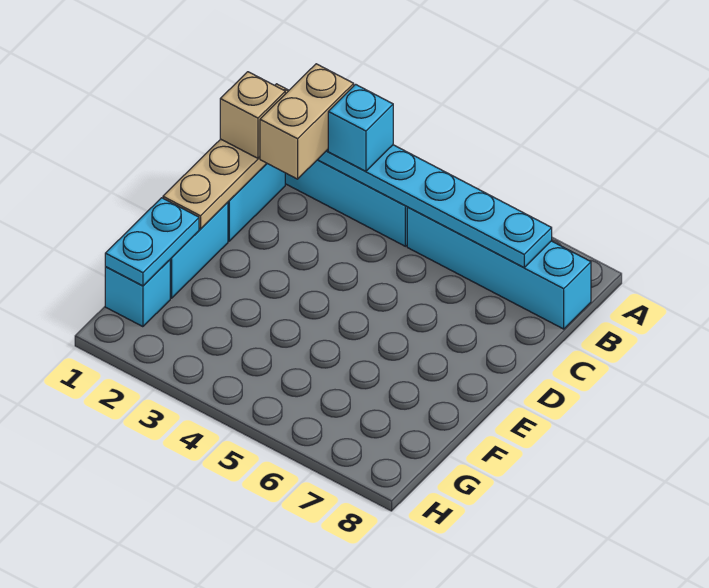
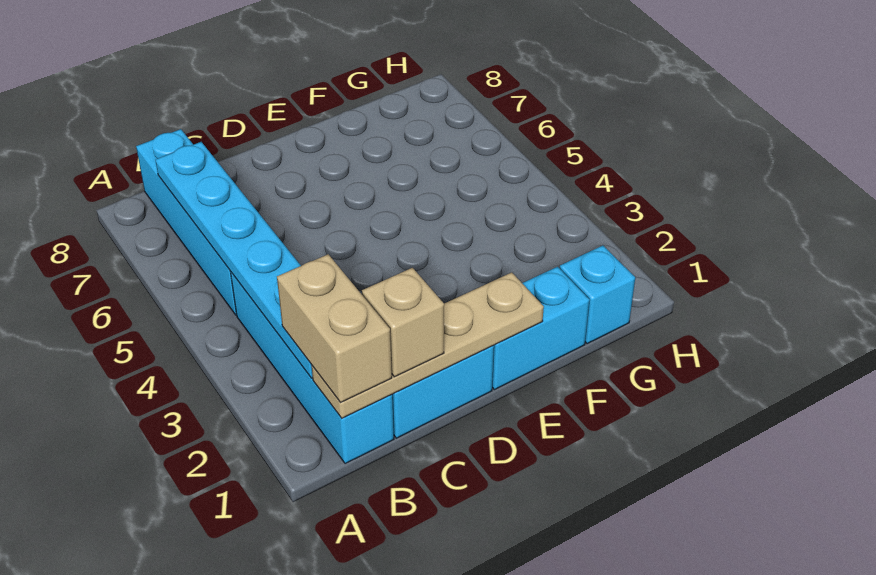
tan 1x2 brick [260,64,354,179] -> tan 1x2 brick turned to [277,254,392,403]
cyan 1x1 brick [328,84,393,171] -> none
cyan 1x2 plate [105,198,199,286] -> none

